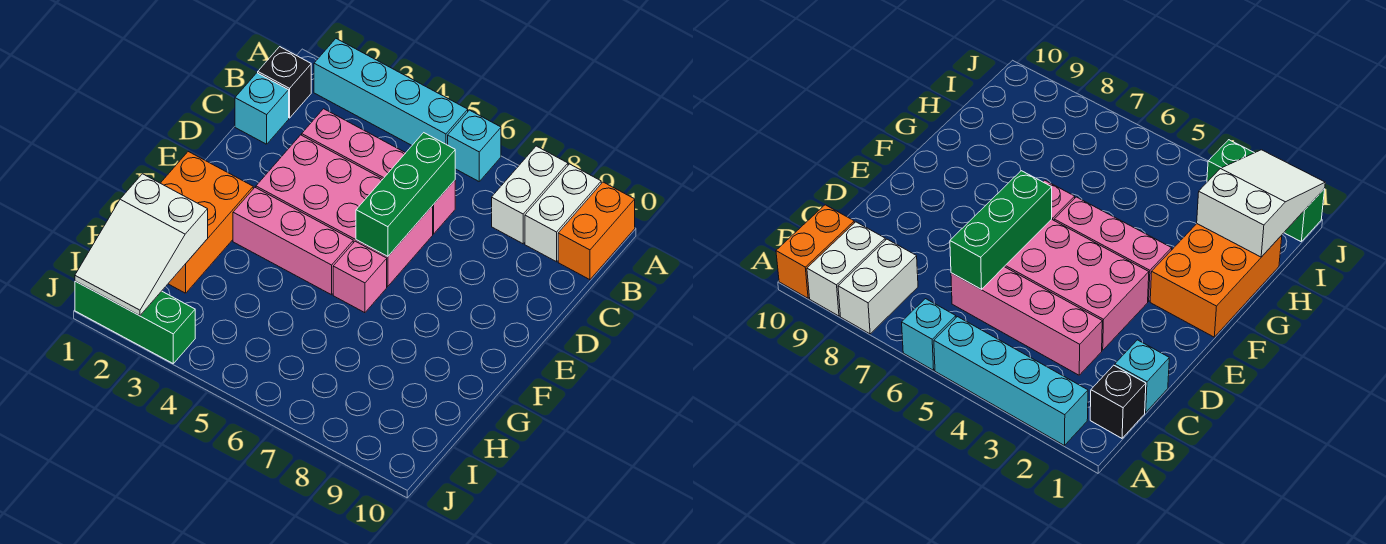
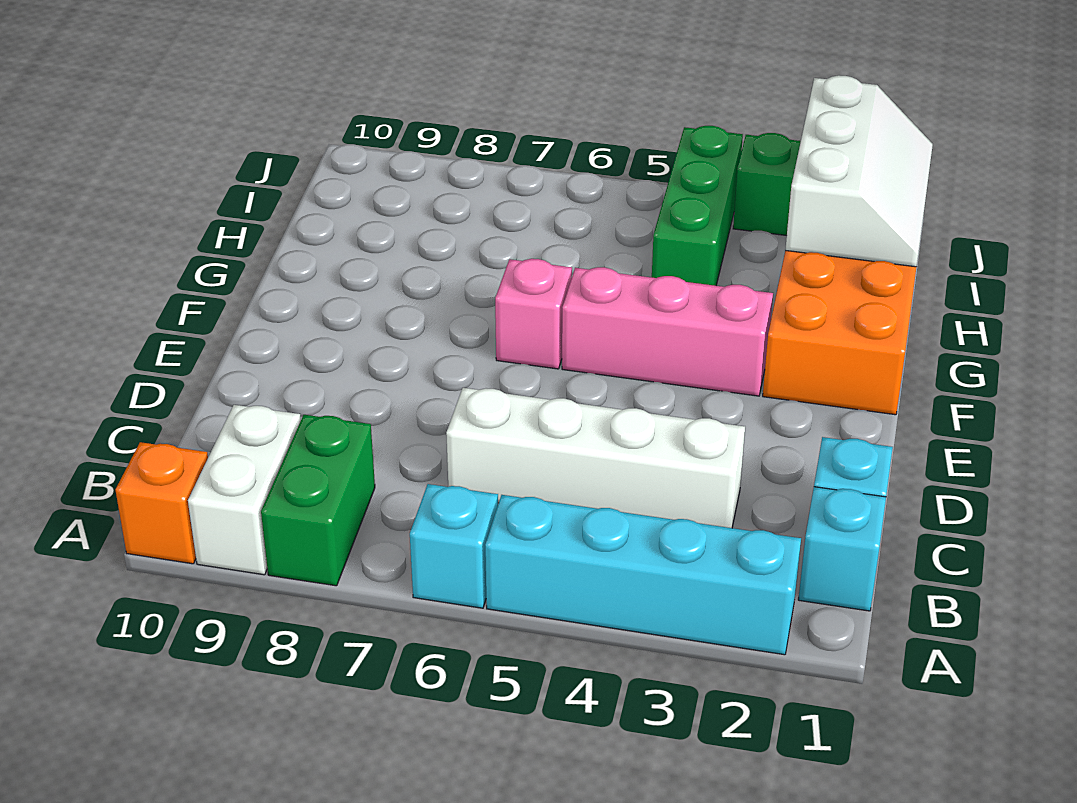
white 1x2 brick [492,146,568,244] -> green 1x2 brick [261,415,375,586]
orange 1x2 brick [558,182,635,280] -> orange 1x1 brick [116,442,208,564]
black 1x1 brick [258,47,311,118] -> cyan 1x1 brick [798,487,886,611]
pink 1x4 brick [302,109,455,234] -> white 1x4 brick [446,388,745,528]
green 1x3 brick [356,133,455,257] -> green 1x3 brick moved to [652,126,743,286]
pink 2x4 brick [256,135,433,286] -> none
white 2x3 slope [75,174,208,316] -> white 2x3 slope turned to [785,75,933,267]

